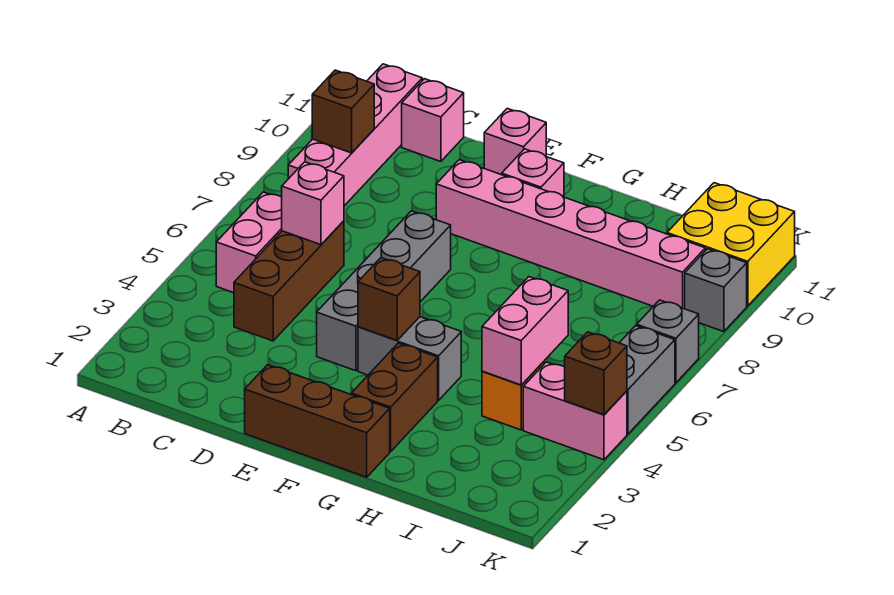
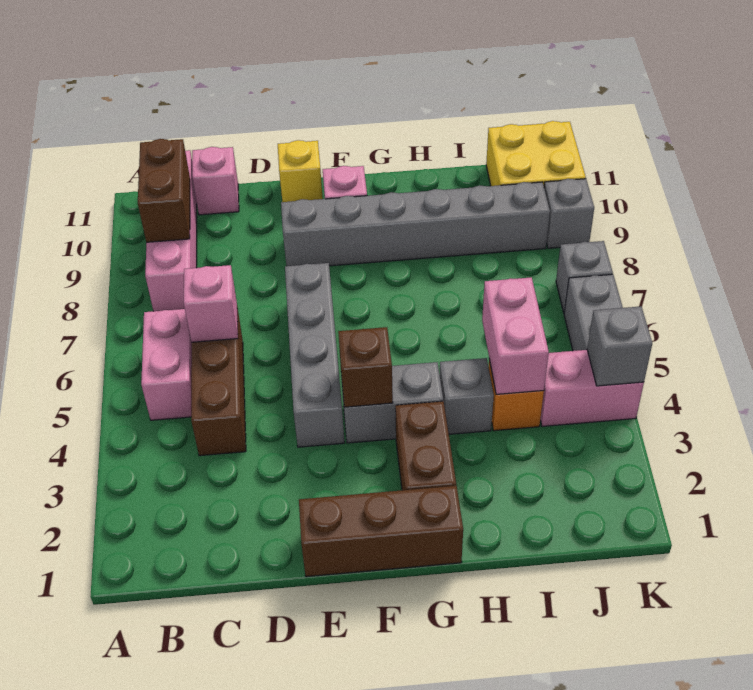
brown 1x1 brick [312,70,374,153] -> brown 1x2 brick [138,139,190,242]
pink 1x6 brick [436,160,705,309] -> grey 1x6 brick [281,182,550,266]
pink 1x1 brick [484,108,546,175] -> yellow 1x1 brick [278,140,323,202]
none -> grey 1x1 brick [440,358,494,434]
brown 1x1 brick [565,332,627,415] -> grey 1x1 brick [587,306,652,386]

